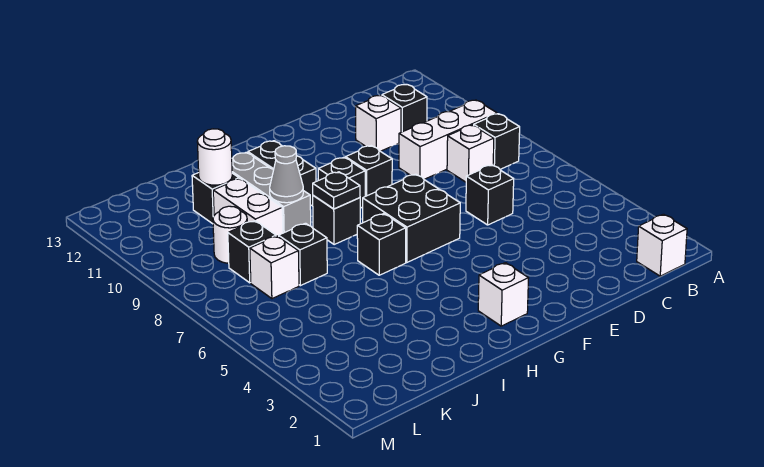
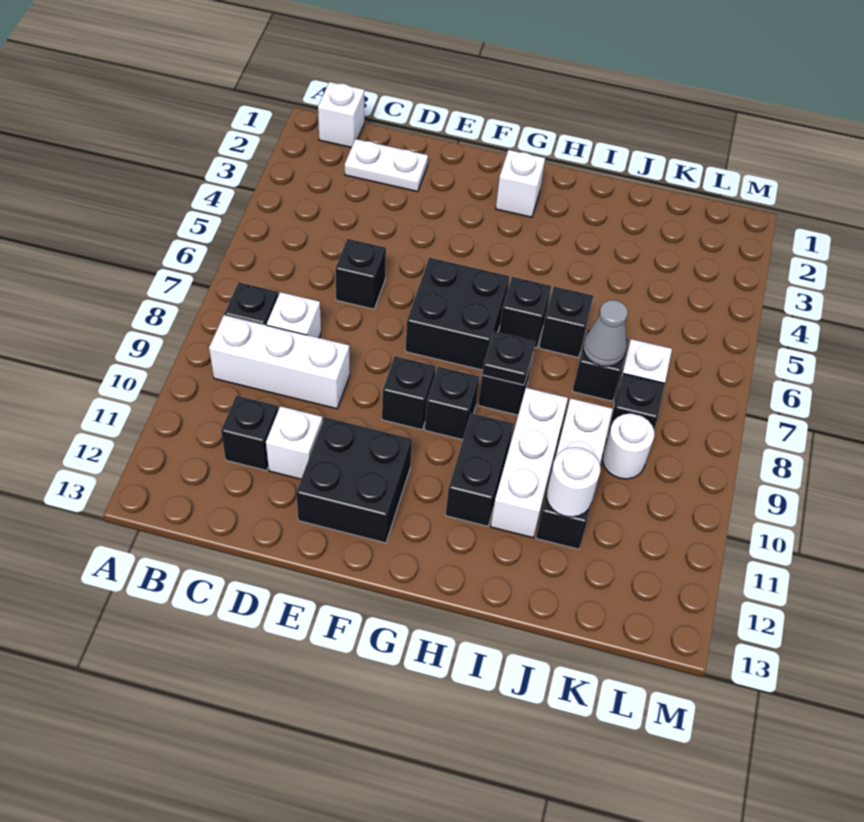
none -> white 1x2 plate [345,139,428,192]
none -> black 2x2 brick [296,417,412,543]
none -> black 1x1 brick [539,286,593,358]
grey 1x3 brick [232,152,311,233] -> white 1x3 brick [491,388,568,538]
grey 1x1 cone [270,146,303,203] -> grey 1x1 cone moved to [583,300,628,367]

